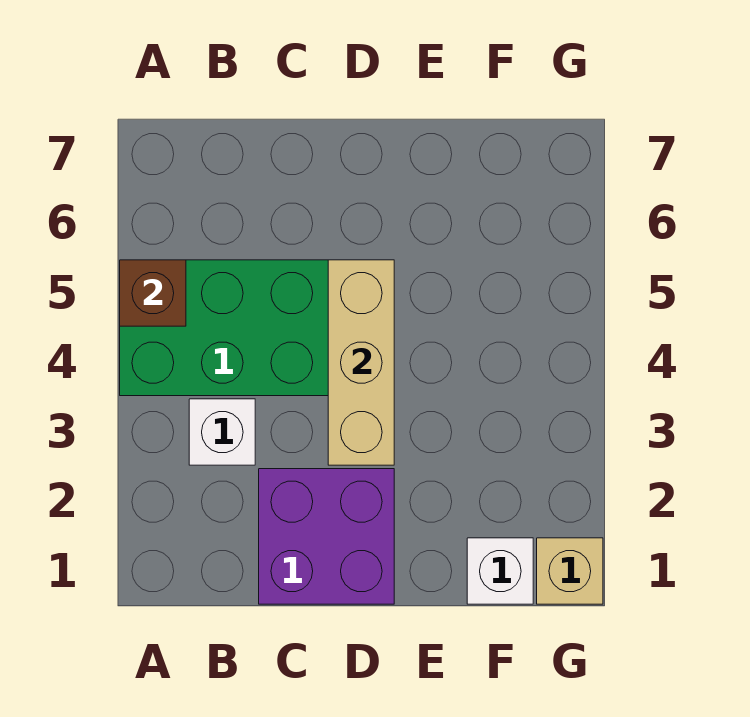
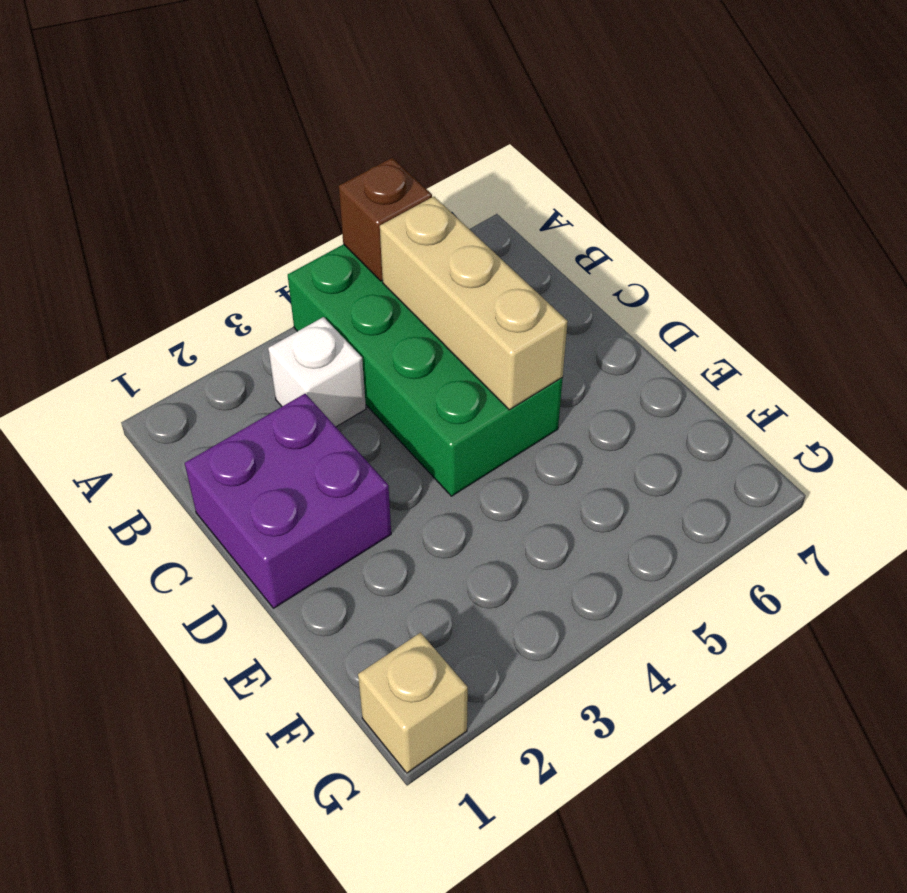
tan 1x3 brick [328,260,394,465] -> tan 1x3 brick turned to [380,197,568,410]
white 1x1 brick [467,538,533,604] -> none

